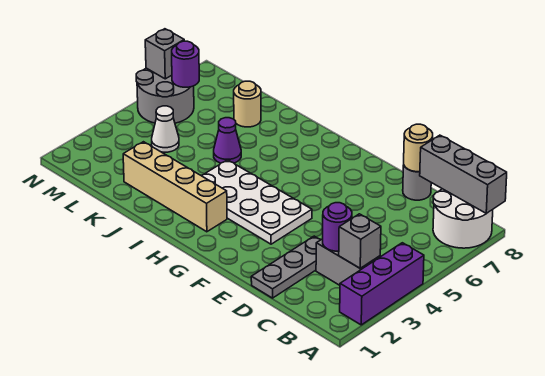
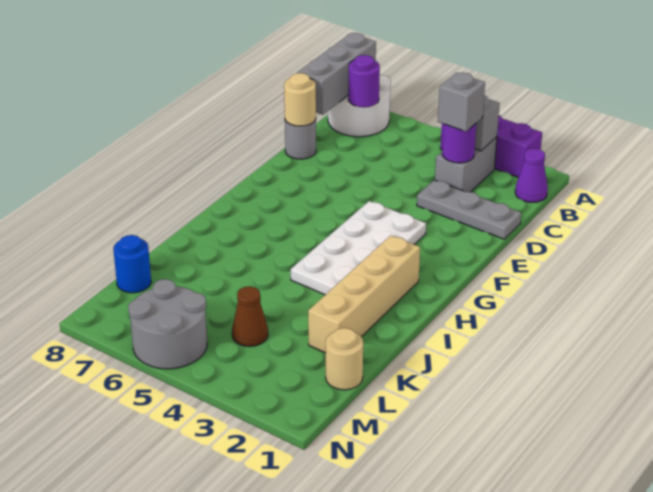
purple 1x1 cone [214,118,241,163] -> purple 1x1 cone moved to [515,149,548,202]
tan 1x1 round brick [234,81,261,127] -> tan 1x1 round brick moved to [326,328,363,390]
white 1x1 cone [152,106,179,152] -> brown 1x1 cone [232,286,268,346]
none -> blue 1x1 round brick [113,235,151,293]
purple 1x1 round brick [172,41,199,87] -> purple 1x1 round brick moved to [348,55,380,107]
grey 1x1 brick [145,29,184,79] -> grey 1x1 brick moved to [438,73,485,132]

